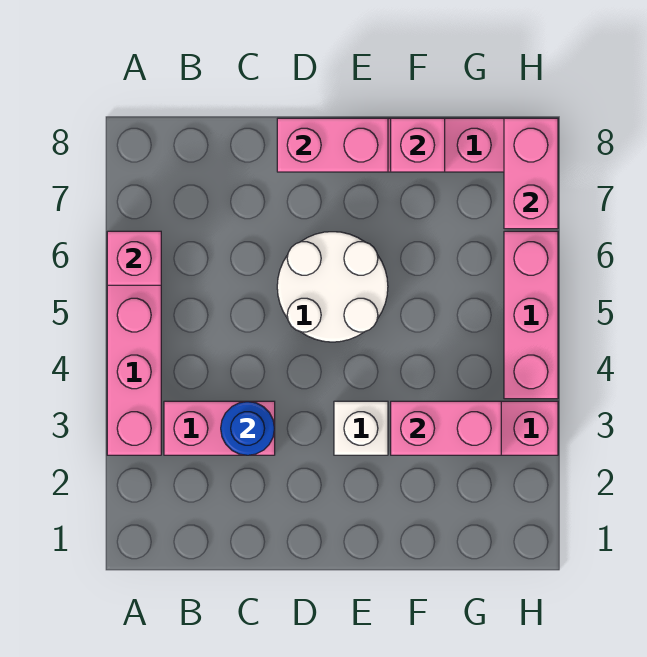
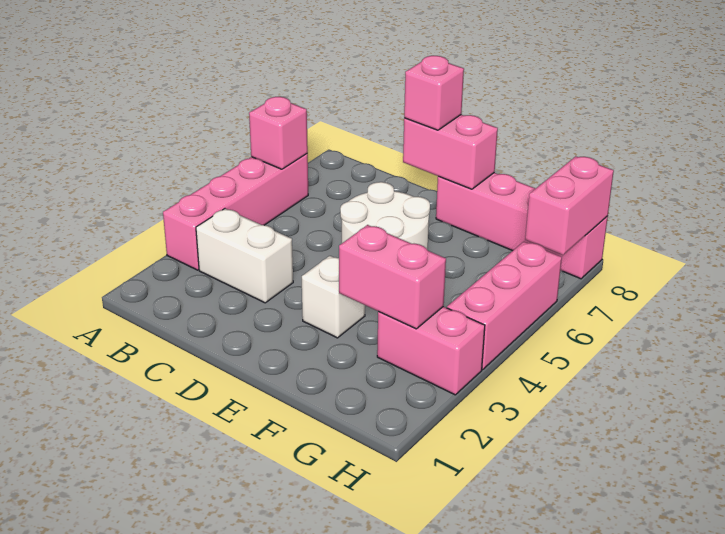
pink 1x2 brick [164,401,275,455] -> white 1x2 brick [196,209,293,303]
blue 1x1 round brick [221,402,275,455] -> none
pink 1x1 brick [391,118,445,172] -> pink 1x1 brick moved to [404,56,464,130]

